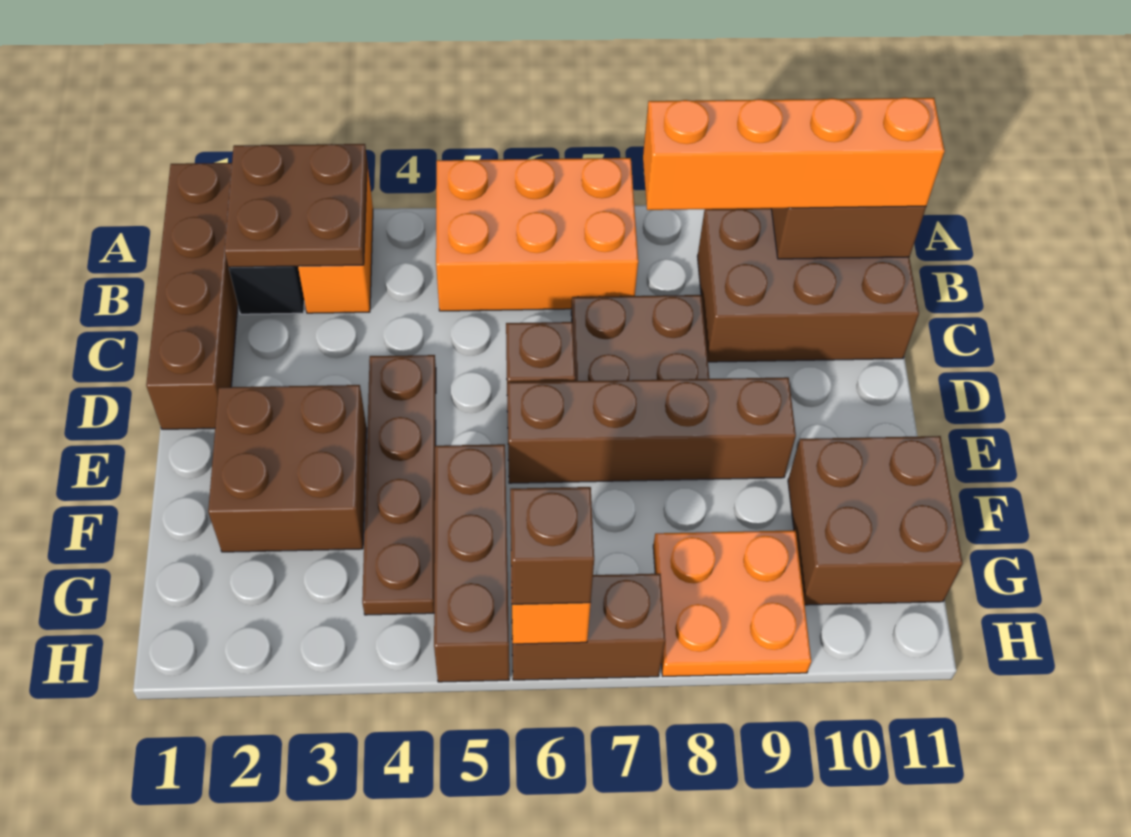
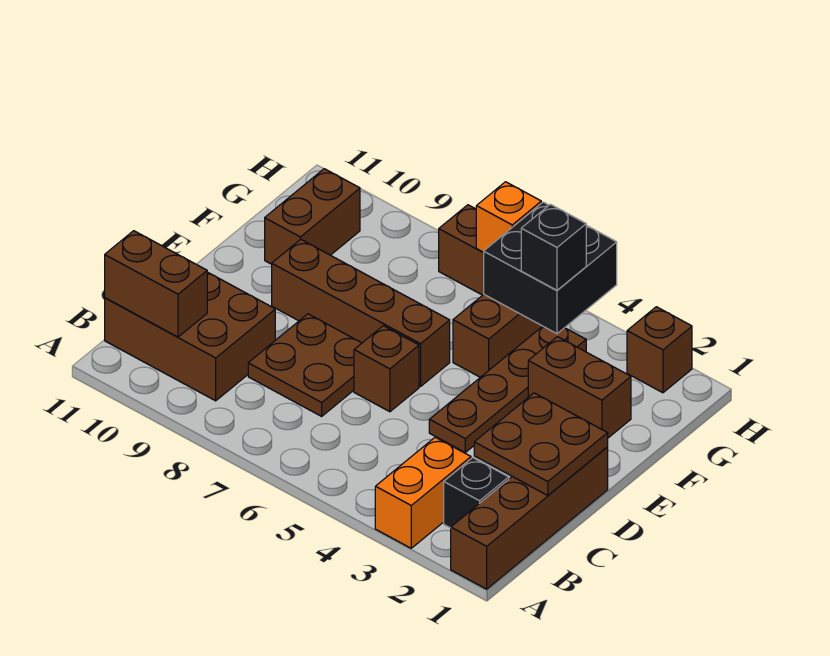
brown 2x2 plate [225,144,367,267] -> brown 2x2 plate moved to [474,393,608,496]
orange 2x3 brick [436,158,638,311] -> none
orange 1x4 brick [643,97,944,210] -> none
brown 2x2 brick [208,385,367,552] -> brown 1x2 brick [528,337,631,438]
brown 2x2 brick [788,436,963,605] -> brown 1x2 brick [265,169,360,264]
none -> black 2x2 brick [483,202,617,334]
none -> black 1x1 brick [521,204,586,290]
orange 2x2 plate [653,530,811,676] -> none
brown 1x1 brick [510,487,594,604] -> brown 1x1 brick moved to [627,307,692,393]

